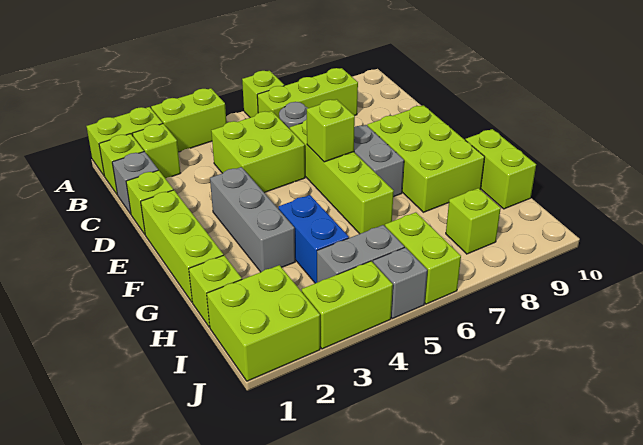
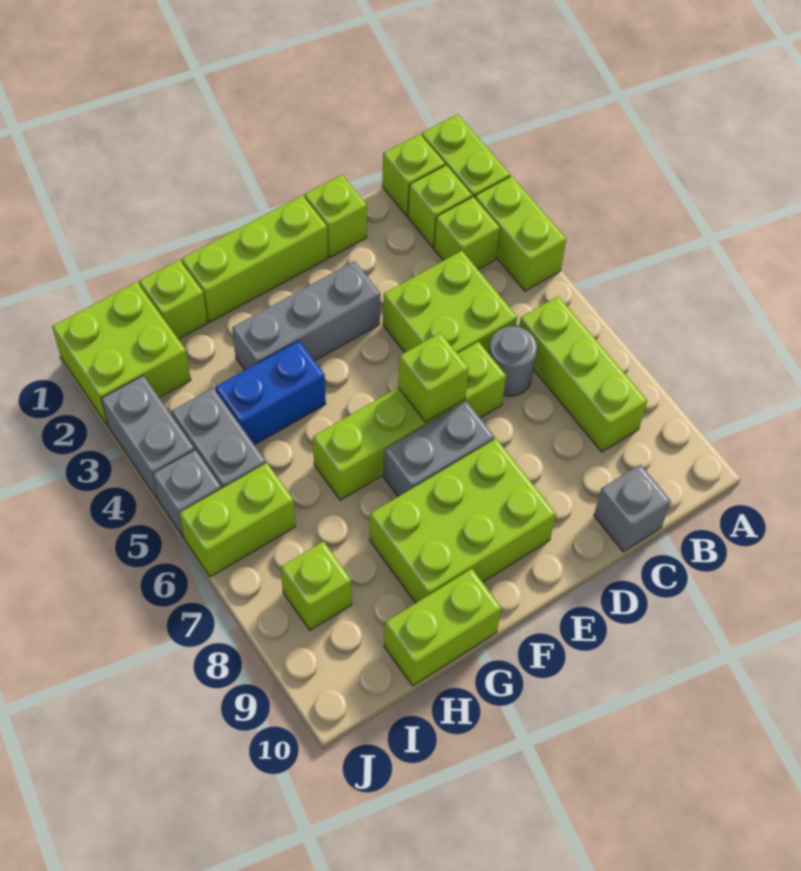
lime 1x1 brick [242,71,284,118] -> lime 1x1 brick moved to [434,197,500,269]
grey 1x1 brick [112,152,158,214] -> grey 1x1 brick moved to [594,464,671,552]
lime 1x2 brick [302,261,393,349] -> grey 1x2 brick [101,376,194,499]

